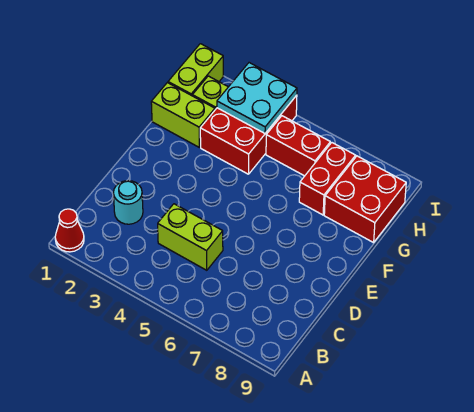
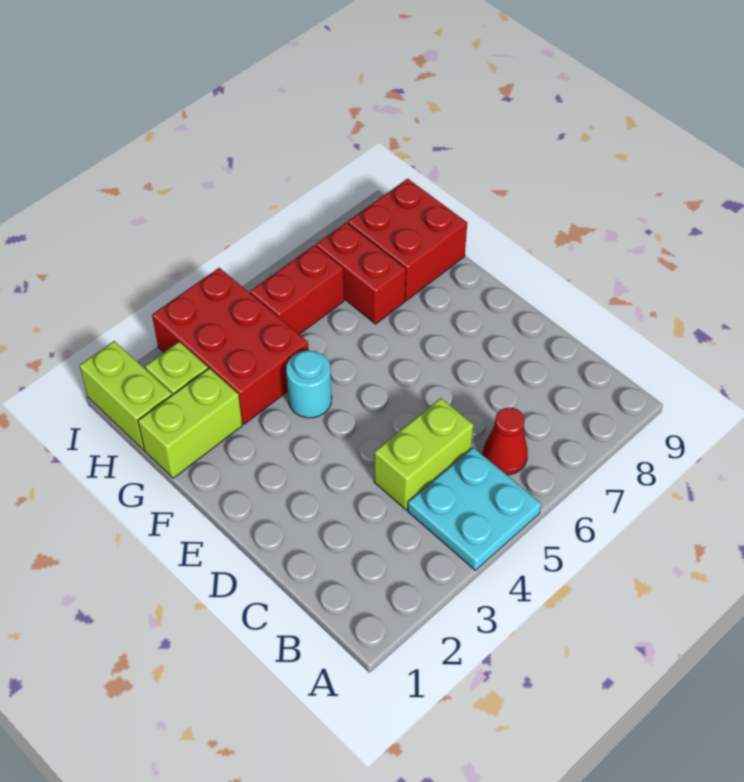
red 1x1 cone [55,209,84,252] -> red 1x1 cone moved to [483,407,528,475]
cyan 1x1 round brick [114,181,143,224] -> cyan 1x1 round brick moved to [286,351,332,418]
cyan 2x2 plate [217,63,297,133] -> cyan 2x2 plate moved to [408,448,541,570]

